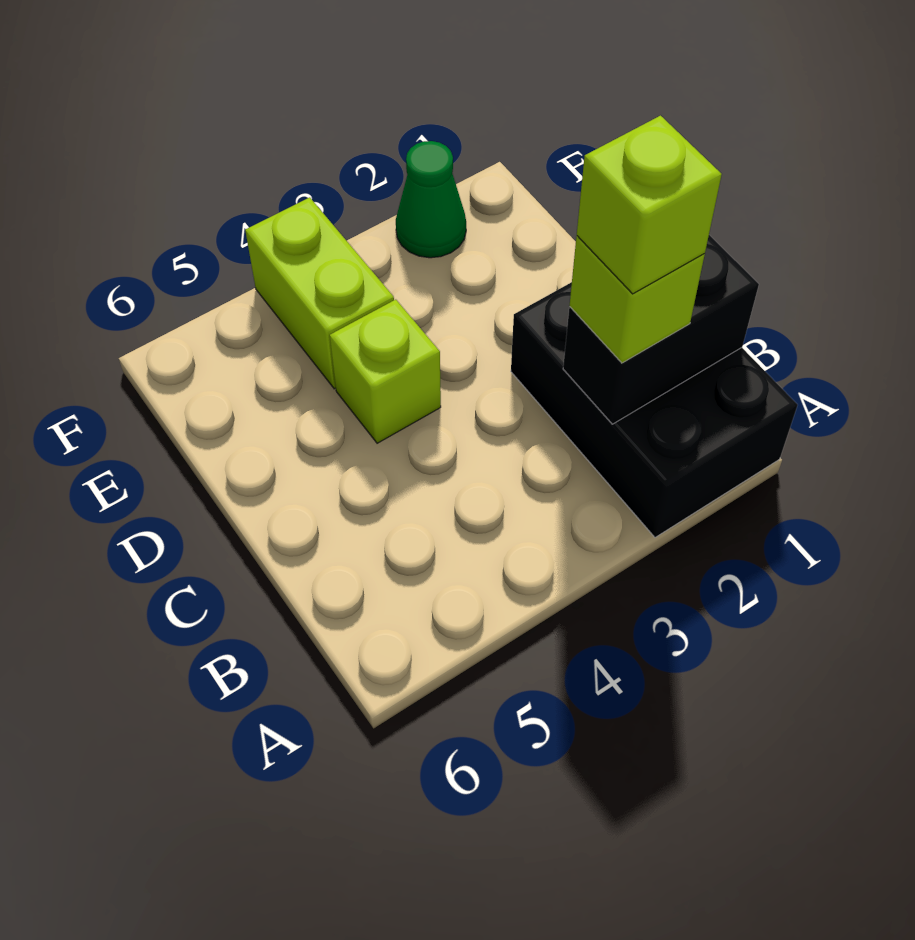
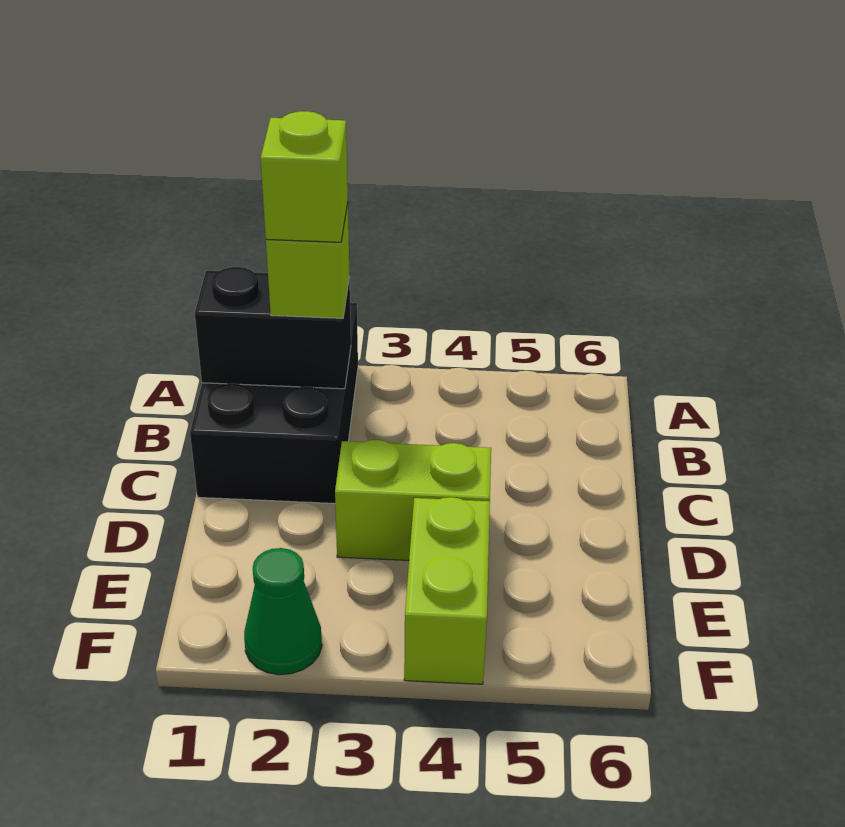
lime 1x1 brick [330,300,441,443] -> lime 1x2 brick [335,440,491,560]

